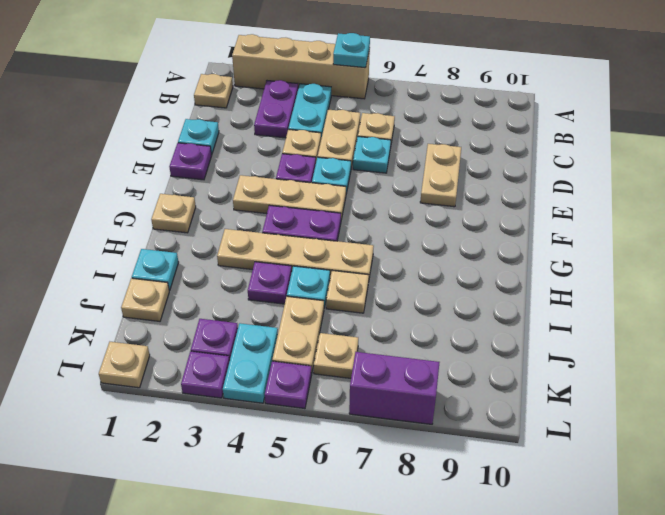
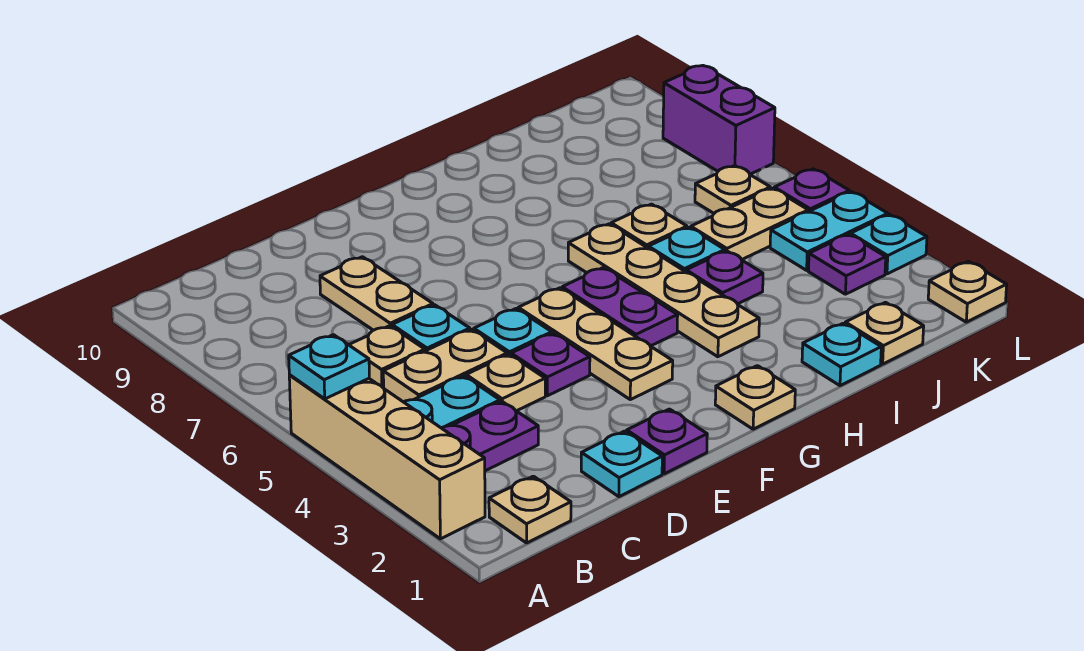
tan 1x2 plate [420,144,461,207] -> tan 1x2 plate turned to [320,257,433,330]
purple 1x1 plate [181,351,230,398] -> cyan 1x1 plate [851,215,927,274]

